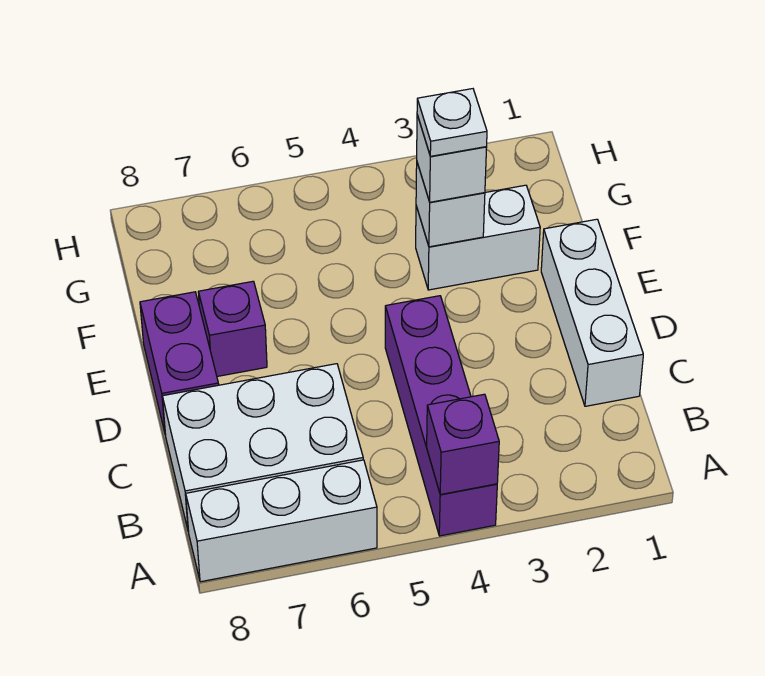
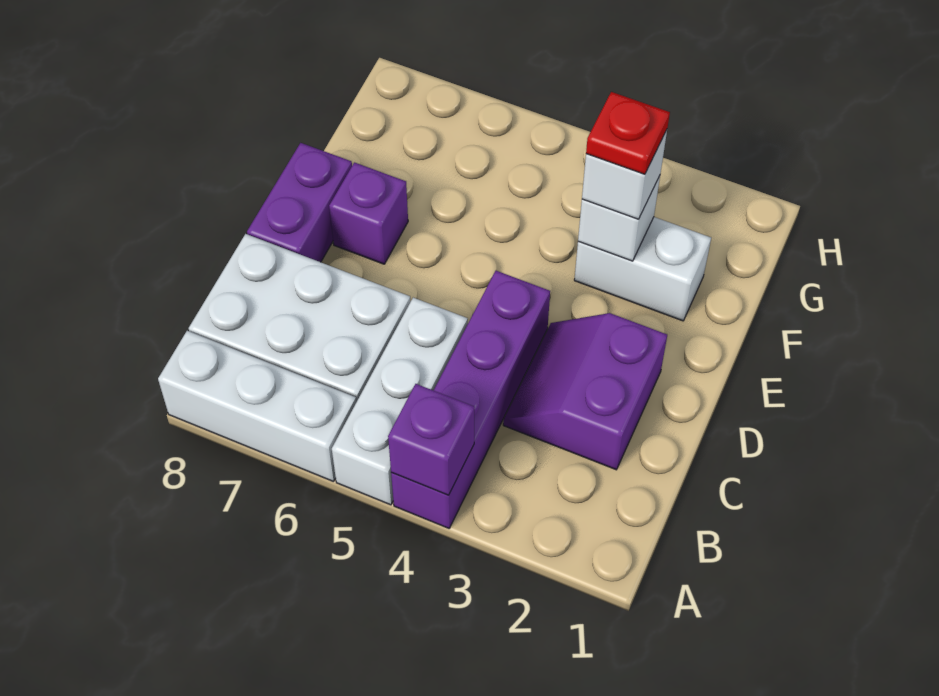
white 1x3 brick [541,219,643,406] -> white 1x3 brick moved to [332,298,468,505]
none -> purple 2x2 slope [503,313,667,470]
white 1x1 plate [417,89,487,156] -> red 1x1 plate [586,92,670,174]

